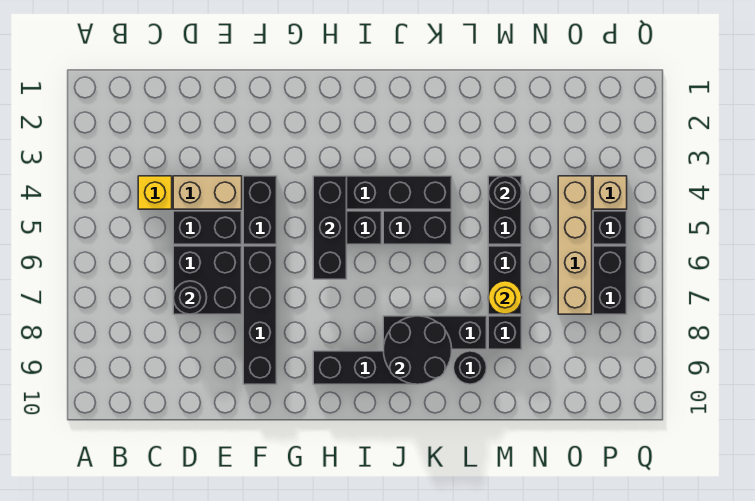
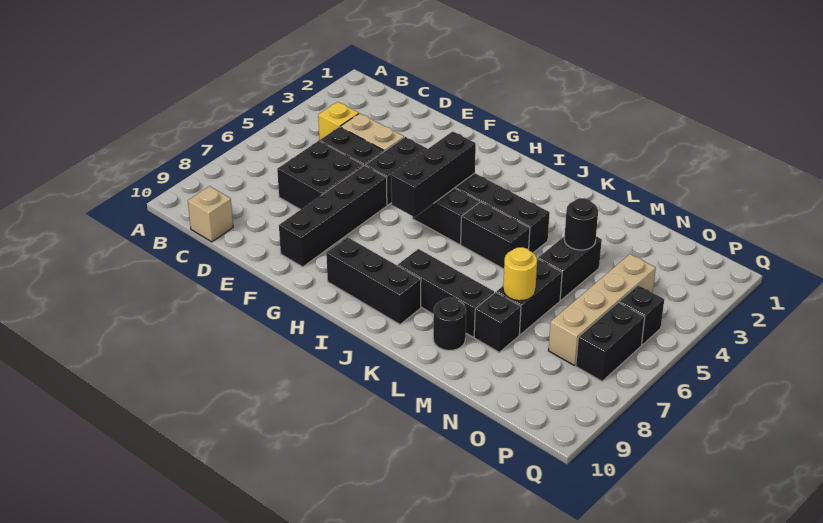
black 1x1 round brick [173,281,207,314] -> none
black 2x2 round brick [383,316,452,384] -> none
tan 1x1 brick [593,176,627,209] -> tan 1x1 brick moved to [188,186,233,242]

